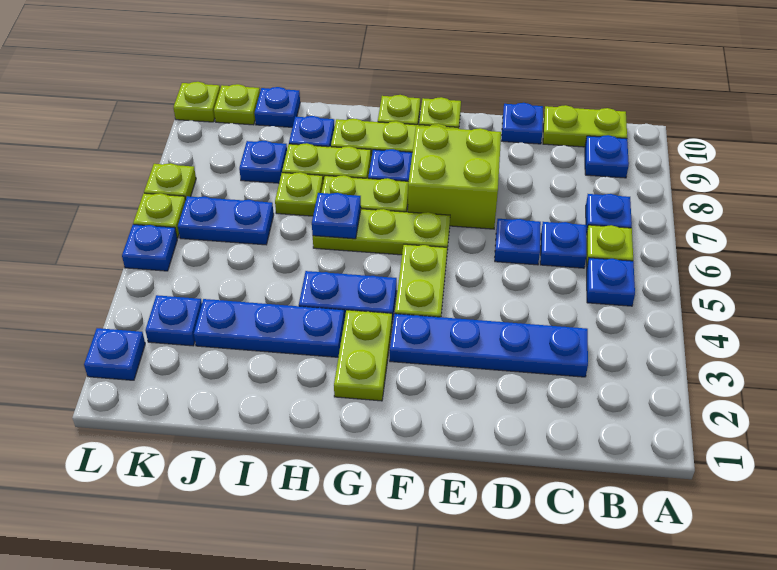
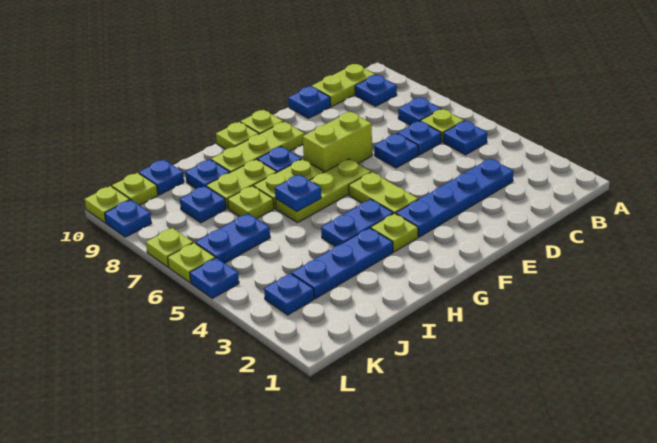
lime 2x2 brick [408,125,501,229] -> lime 1x2 brick [303,112,372,172]
lime 1x2 plate [334,310,392,401] -> lime 1x1 plate [371,213,418,252]
blue 1x1 plate [84,328,145,380] -> blue 1x1 plate moved to [105,200,152,237]

